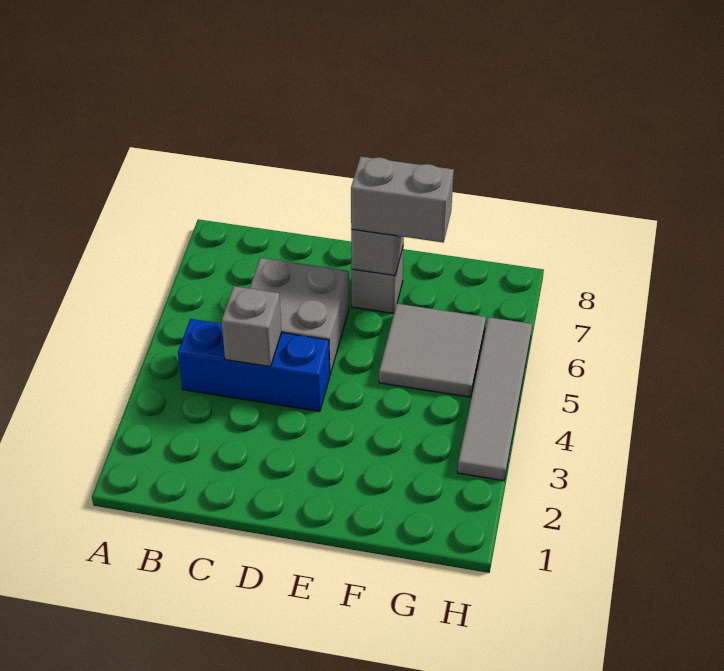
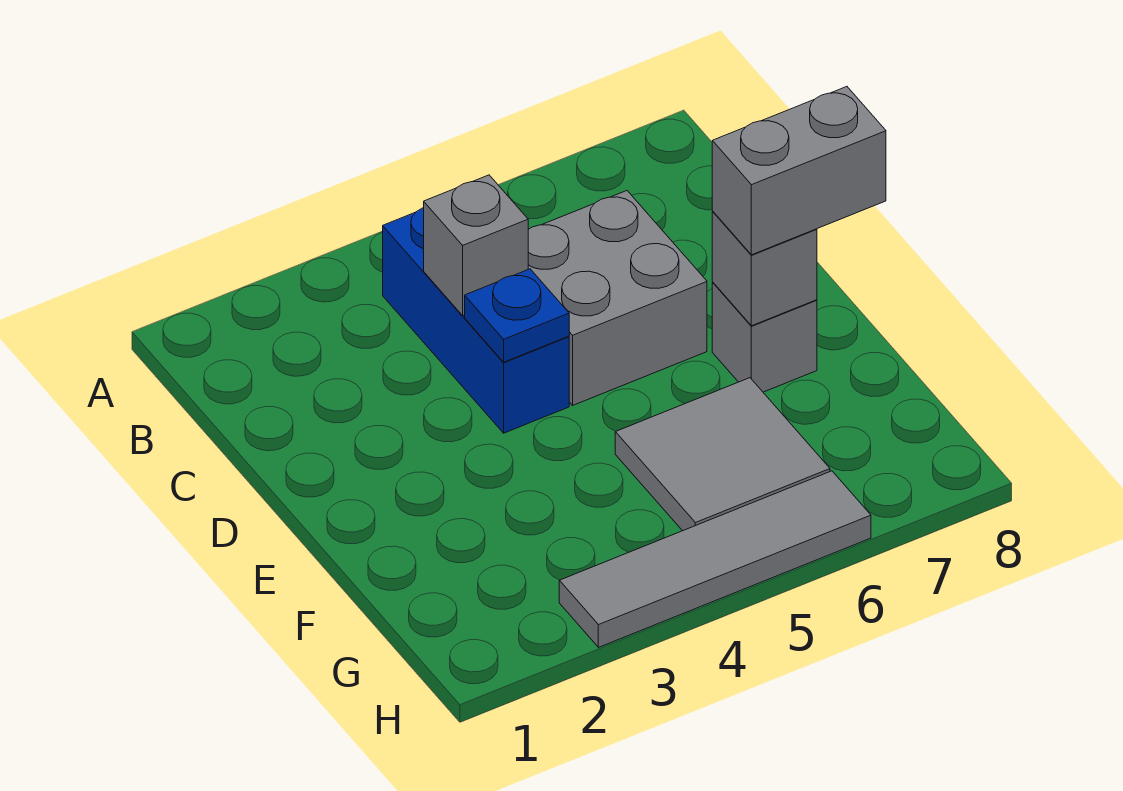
none -> blue 1x1 plate [465,269,569,362]
grey 1x2 brick [351,157,454,243] -> grey 1x2 brick turned to [712,87,886,255]

